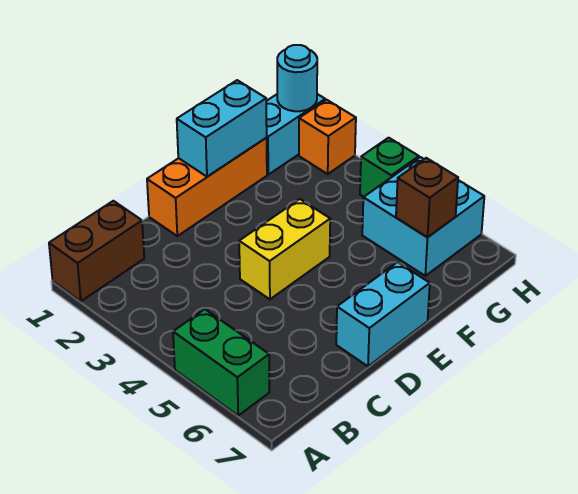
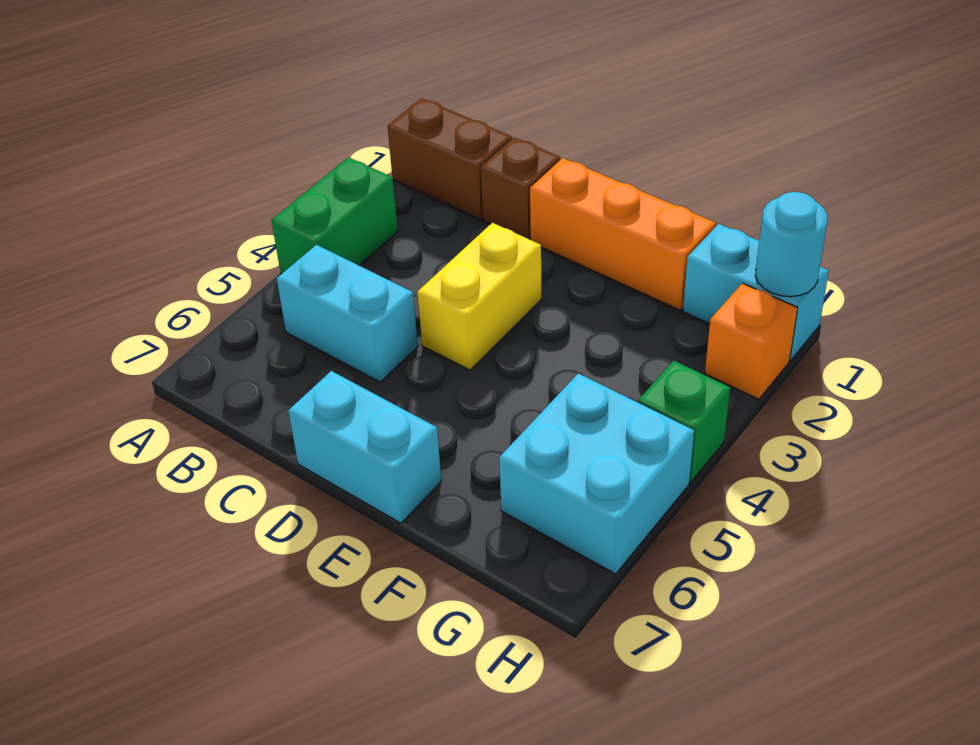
green 1x2 brick [173,309,270,416] -> green 1x2 brick moved to [271,157,398,274]
yellow 1x2 brick [239,199,330,299] -> yellow 1x2 brick turned to [417,223,542,370]
cyan 1x2 brick [177,80,267,177] -> cyan 1x2 brick moved to [277,245,418,382]
brown 1x1 brick [396,158,458,237] -> brown 1x1 brick moved to [481,137,560,239]

